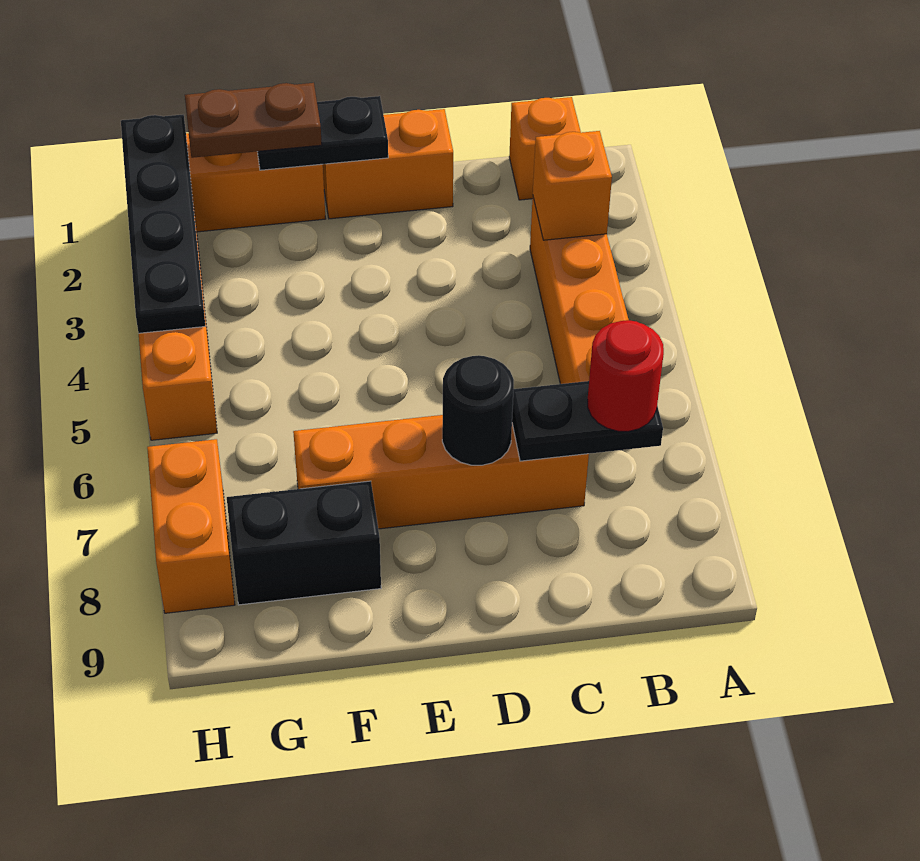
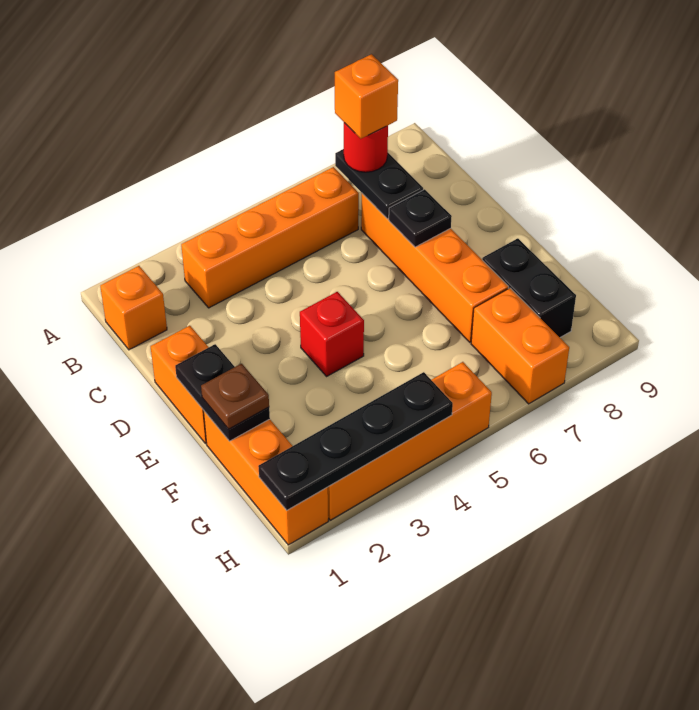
orange 1x1 brick [533,131,612,240] -> orange 1x1 brick moved to [335,54,398,139]
black 1x1 round brick [442,355,514,465] -> black 1x1 plate [389,189,452,247]
none -> red 1x1 brick [300,292,364,376]
brown 1x2 plate [185,83,322,158] -> brown 1x1 plate [201,364,269,429]
orange 1x2 brick [147,439,235,613] -> orange 1x2 brick turned to [471,288,569,404]

